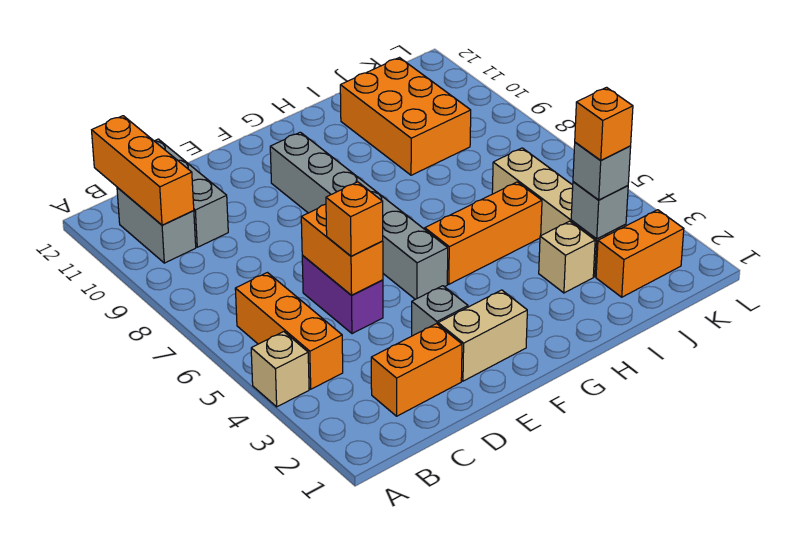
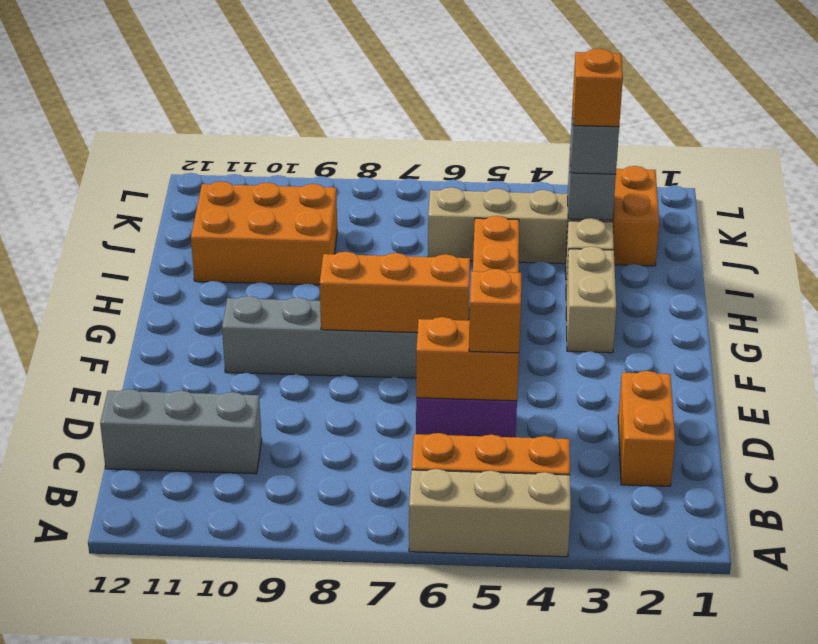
tan 1x1 brick [251,332,309,407] -> tan 1x3 brick [409,469,571,557]
grey 1x2 brick [117,188,196,263] -> none
orange 1x3 brick [92,116,194,225] -> orange 1x3 brick moved to [320,252,470,333]
tan 1x2 brick [438,290,527,381] -> tan 1x2 brick moved to [566,246,616,353]
grey 1x1 brick [412,286,468,336] -> none

